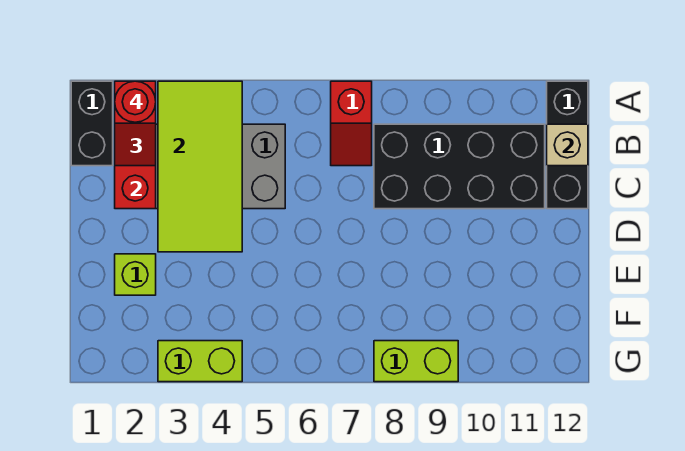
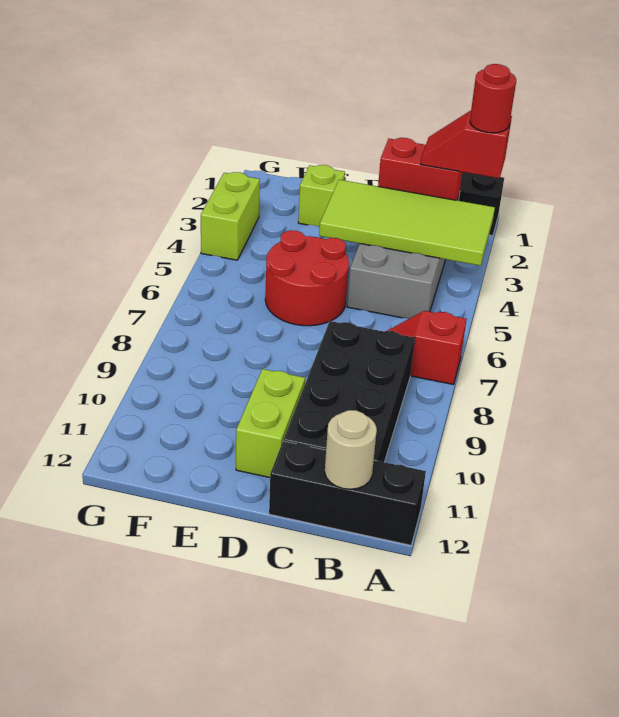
tan 1x1 brick [547,124,588,166] -> tan 1x1 round brick [325,410,377,489]
none -> red 2x2 round brick [265,230,349,326]
lime 1x2 brick [374,341,458,382] -> lime 1x2 brick moved to [236,369,305,477]

